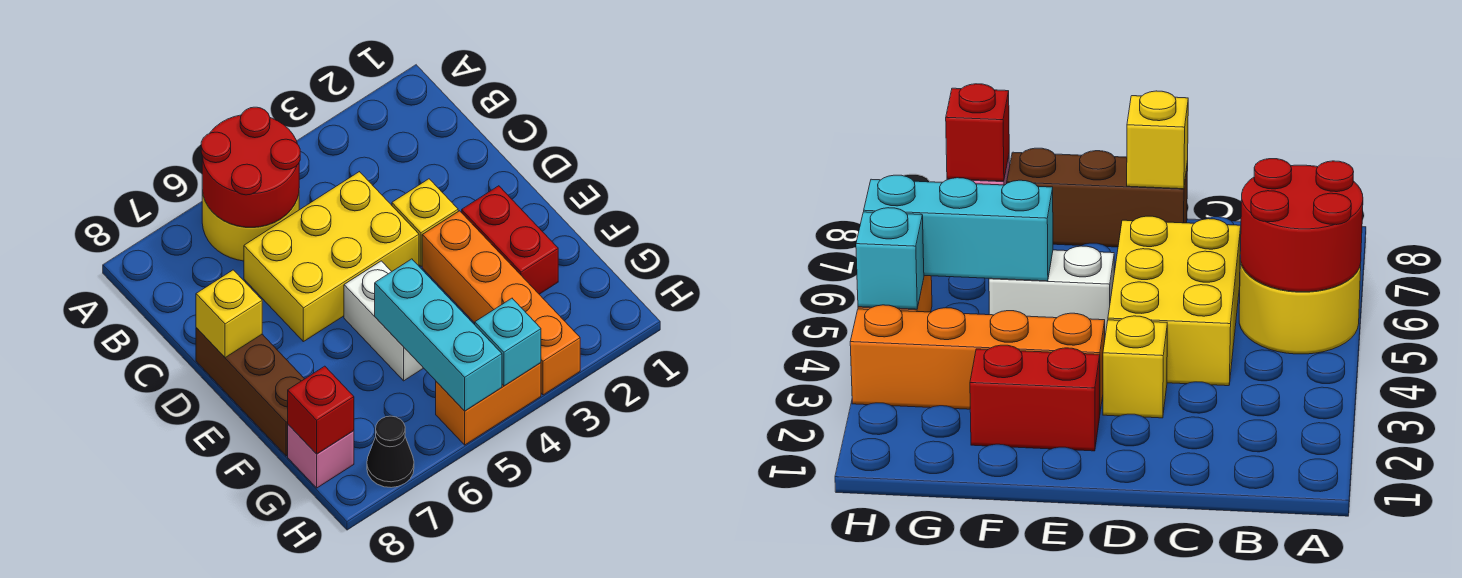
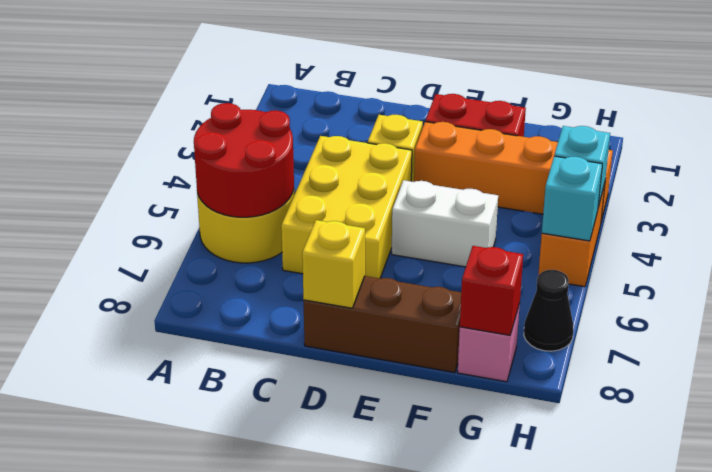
cyan 1x3 brick [375,259,502,411] -> cyan 1x1 brick [542,156,602,241]

